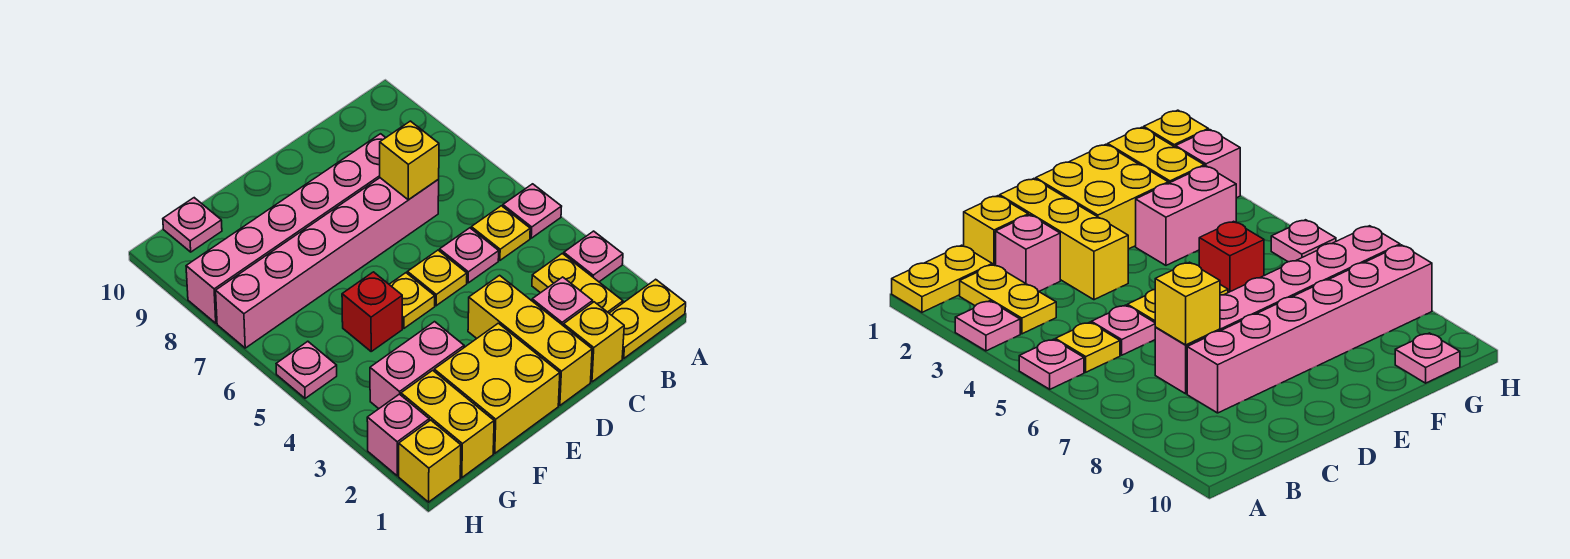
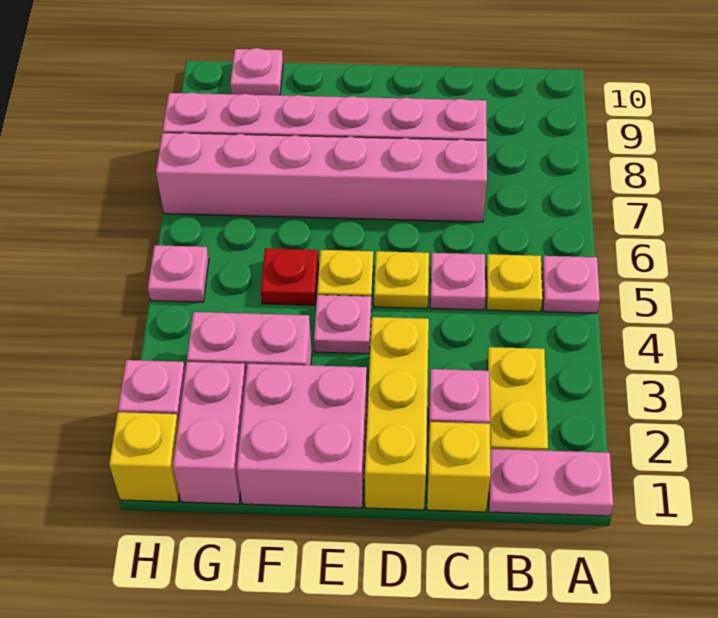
yellow 1x2 plate [609,279,686,358] -> pink 1x2 plate [489,449,613,516]
pink 1x1 plate [564,231,623,282] -> pink 1x1 plate moved to [314,295,371,354]
yellow 1x1 brick [380,121,439,200] -> none
yellow 2x2 brick [434,323,560,453] -> pink 2x2 brick [237,364,367,508]
red 1x1 brick [342,272,402,351] -> red 1x1 plate [261,248,318,305]
yellow 1x2 brick [401,370,494,478] -> pink 1x2 brick [173,362,246,504]

